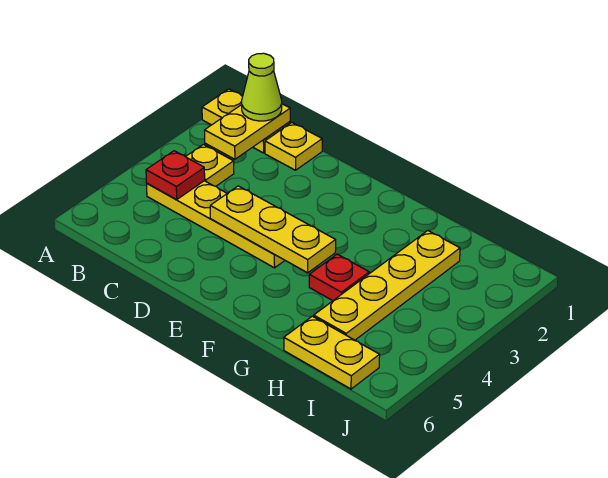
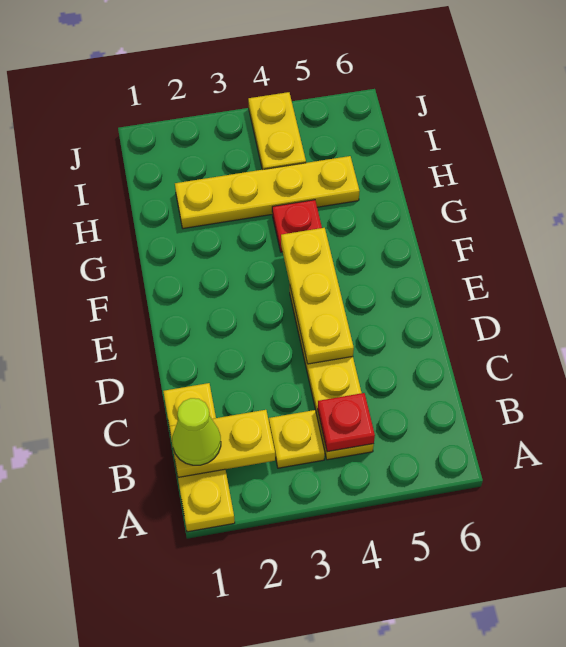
yellow 1x2 plate [284,316,380,389] -> yellow 1x2 plate moved to [248,92,306,170]

